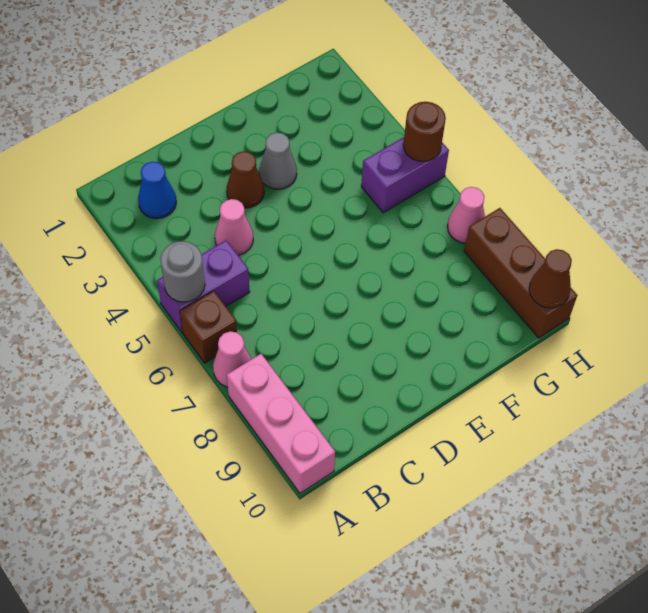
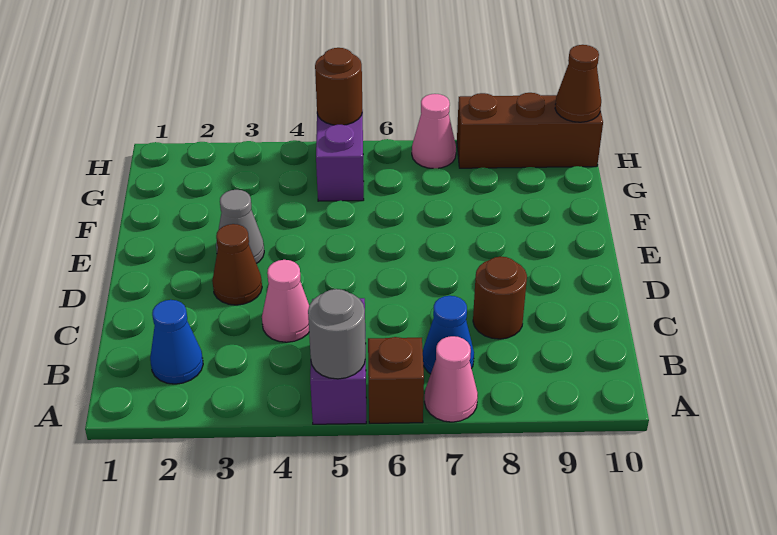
pink 1x3 brick [227,354,335,493] -> none
none -> blue 1x1 cone [423,296,474,374]
none -> brown 1x1 round brick [473,257,527,339]

